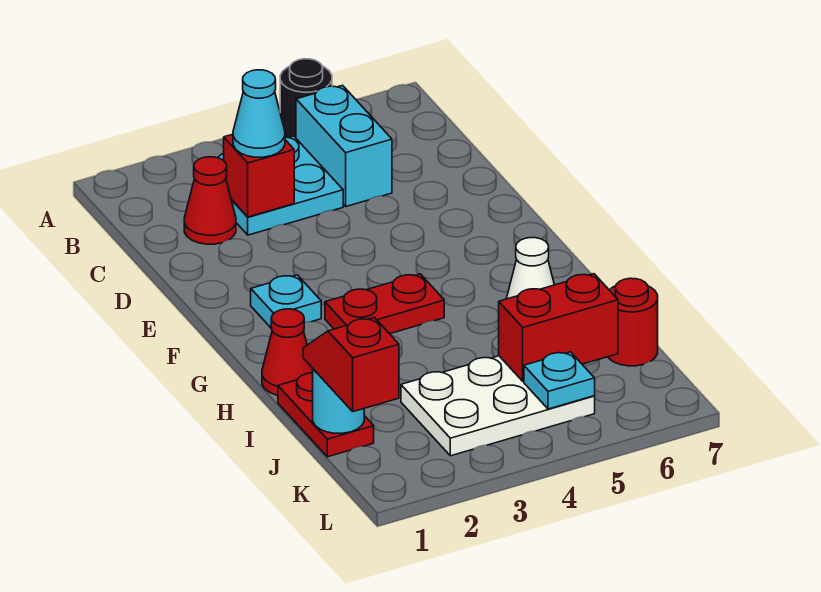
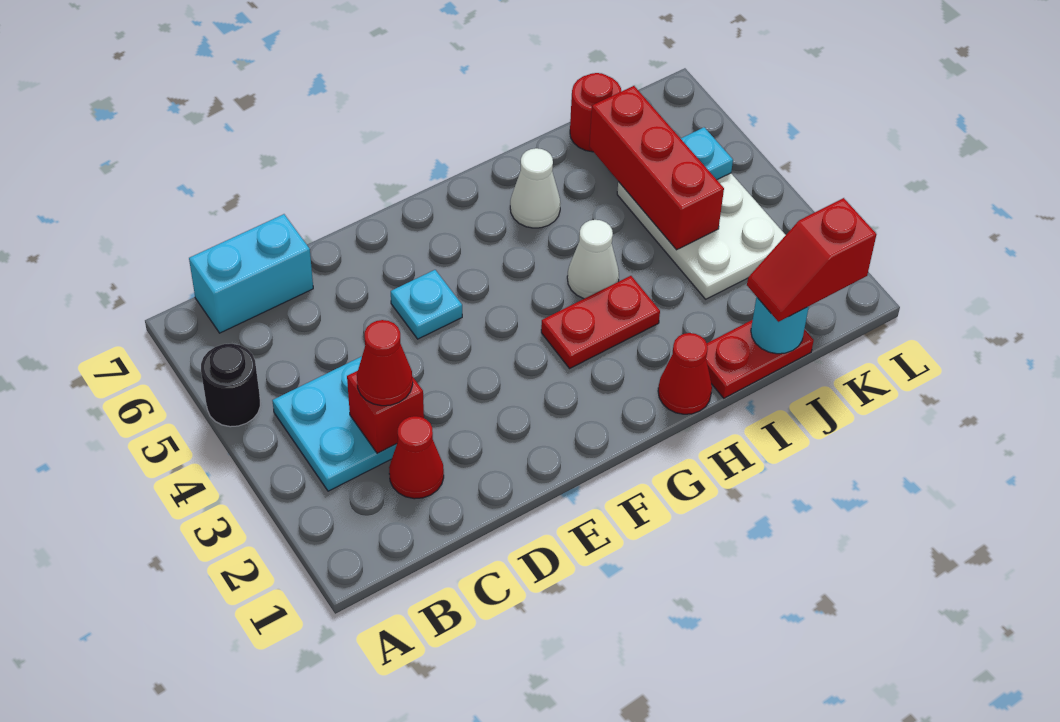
cyan 1x2 brick [296,85,392,206] -> cyan 1x2 brick moved to [189,214,313,333]
cyan 1x1 cone [233,70,285,157] -> red 1x1 cone [357,320,413,406]
cyan 1x1 plate [251,275,321,328] -> cyan 1x1 plate moved to [391,270,462,339]
red 1x2 plate [325,274,444,334] -> red 1x2 plate turned to [541,276,660,368]
none -> white 1x1 cone [567,220,619,299]
red 1x2 brick [499,274,618,381] -> red 1x3 brick [589,86,724,250]

